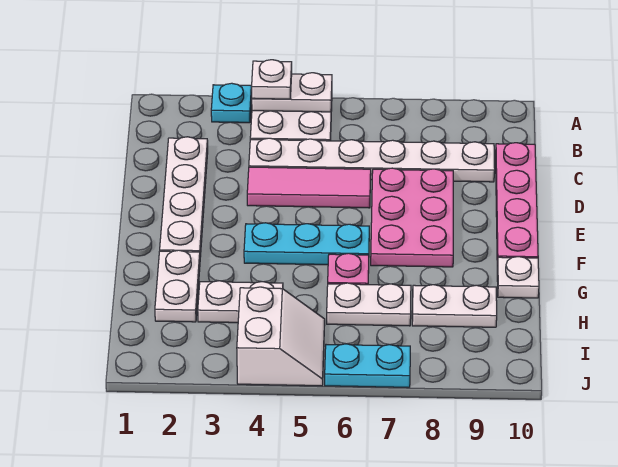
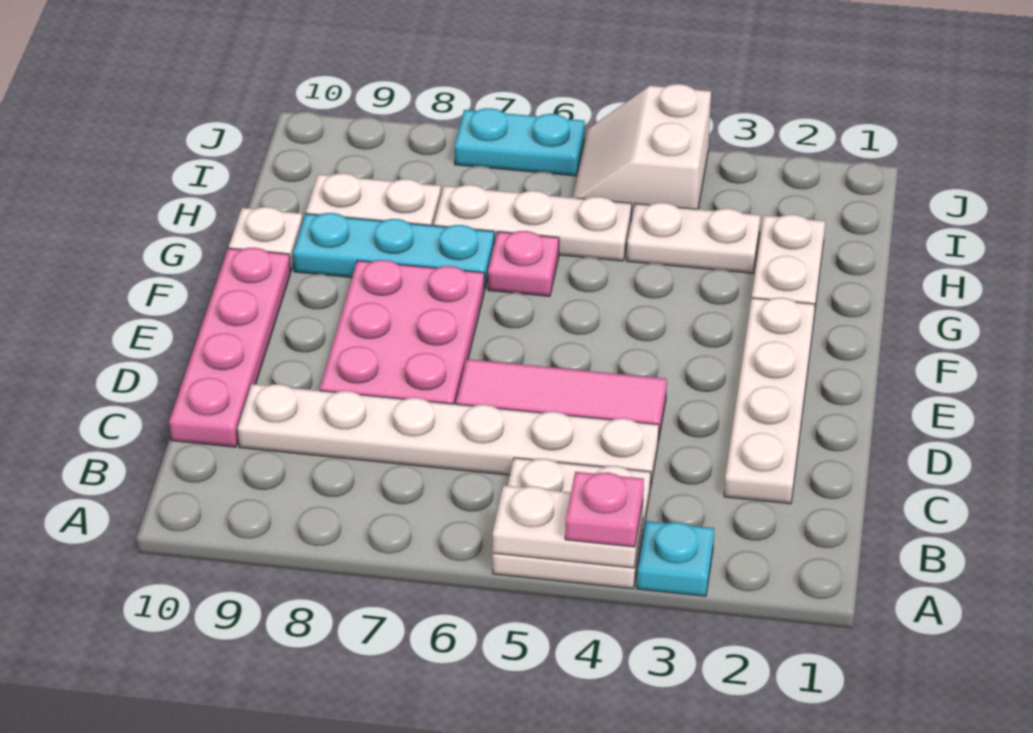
white 1x1 plate [252,60,292,99] -> pink 1x1 plate [565,472,644,547]
cyan 1x3 plate [244,223,369,265] -> cyan 1x3 plate moved to [293,213,494,290]
white 1x2 plate [327,283,411,326] -> white 1x3 plate [434,185,632,261]

